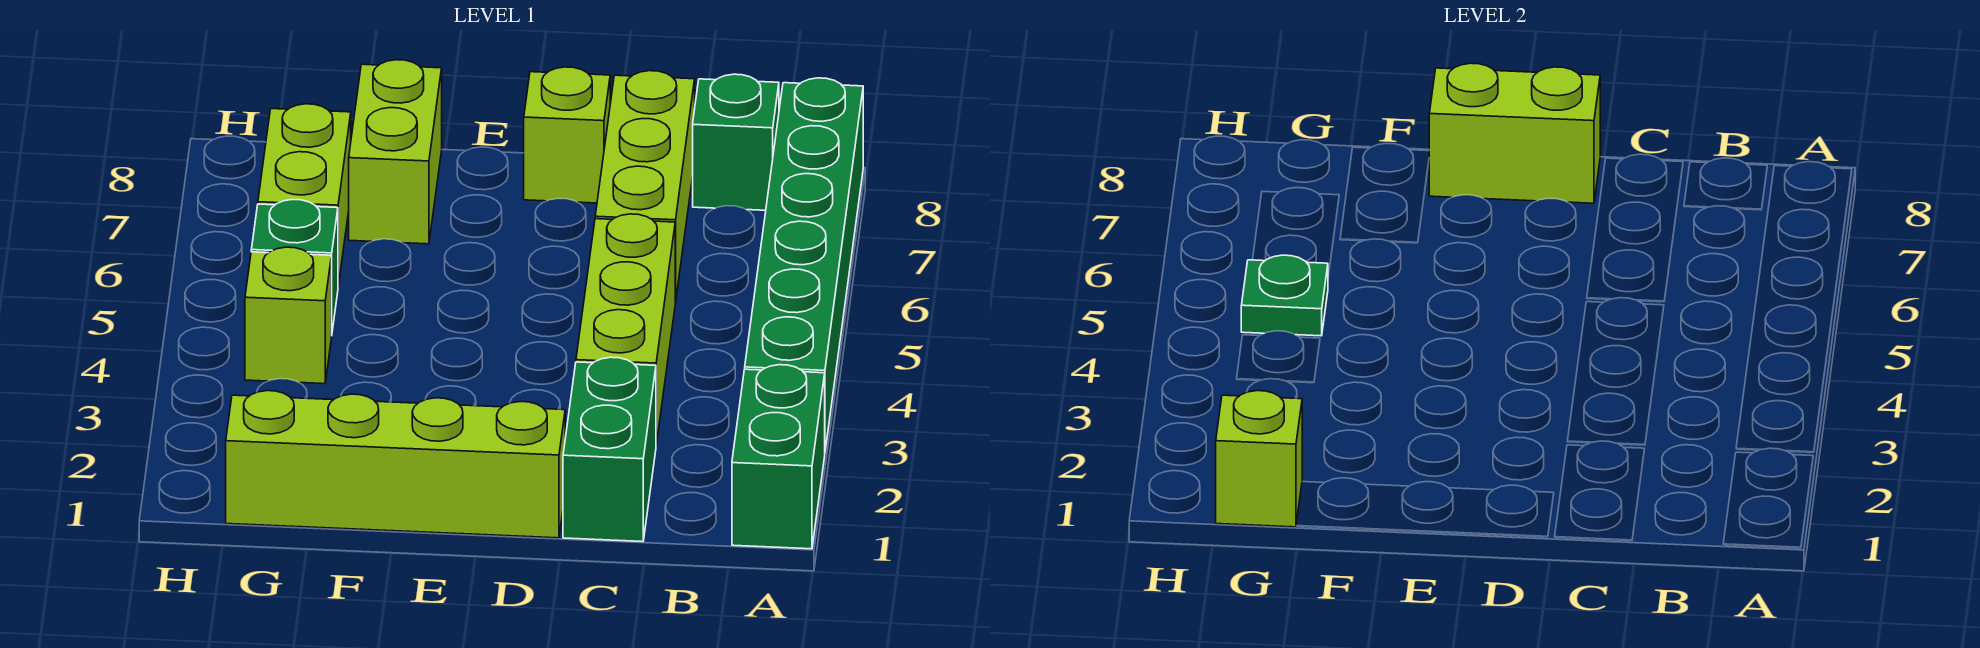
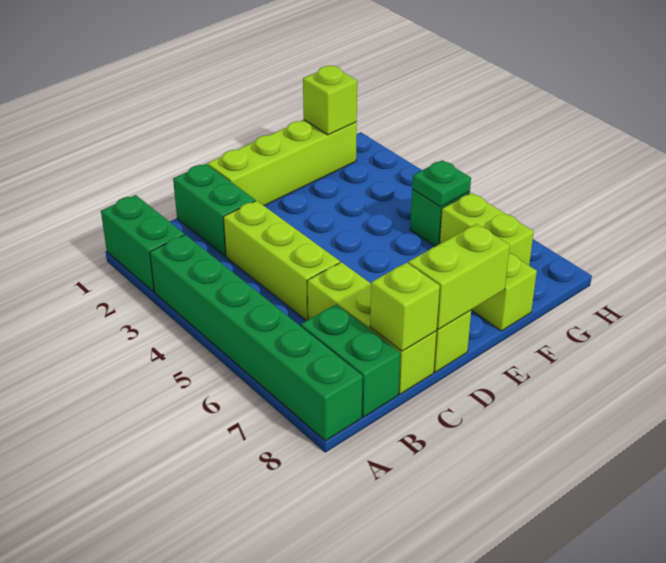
green 1x1 brick [693,74,779,210] -> green 1x2 brick [301,304,400,417]
lime 1x1 brick [245,247,331,384] -> lime 1x1 brick moved to [370,263,440,351]

